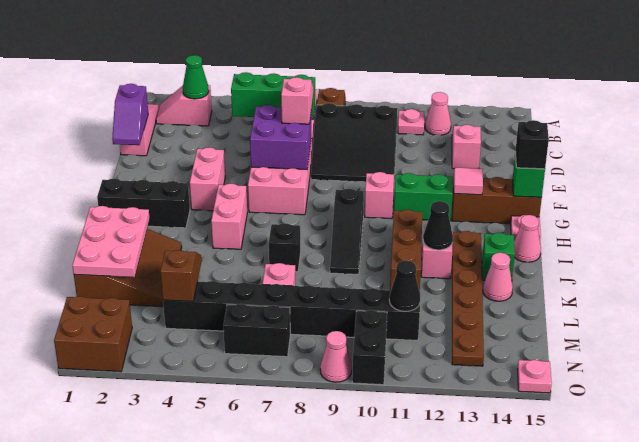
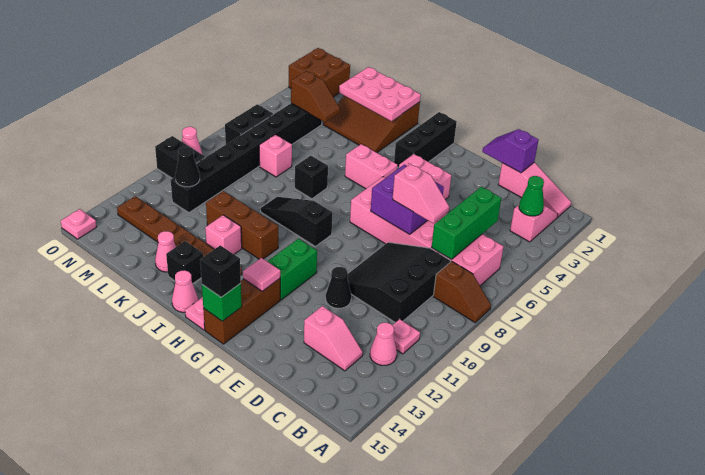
pink 1x1 brick [365,172,394,219] -> none
black 1x1 cone [423,201,453,250] -> black 1x1 cone moved to [326,267,351,308]
green 1x1 brick [482,233,515,280] -> black 1x1 brick [166,241,203,284]

